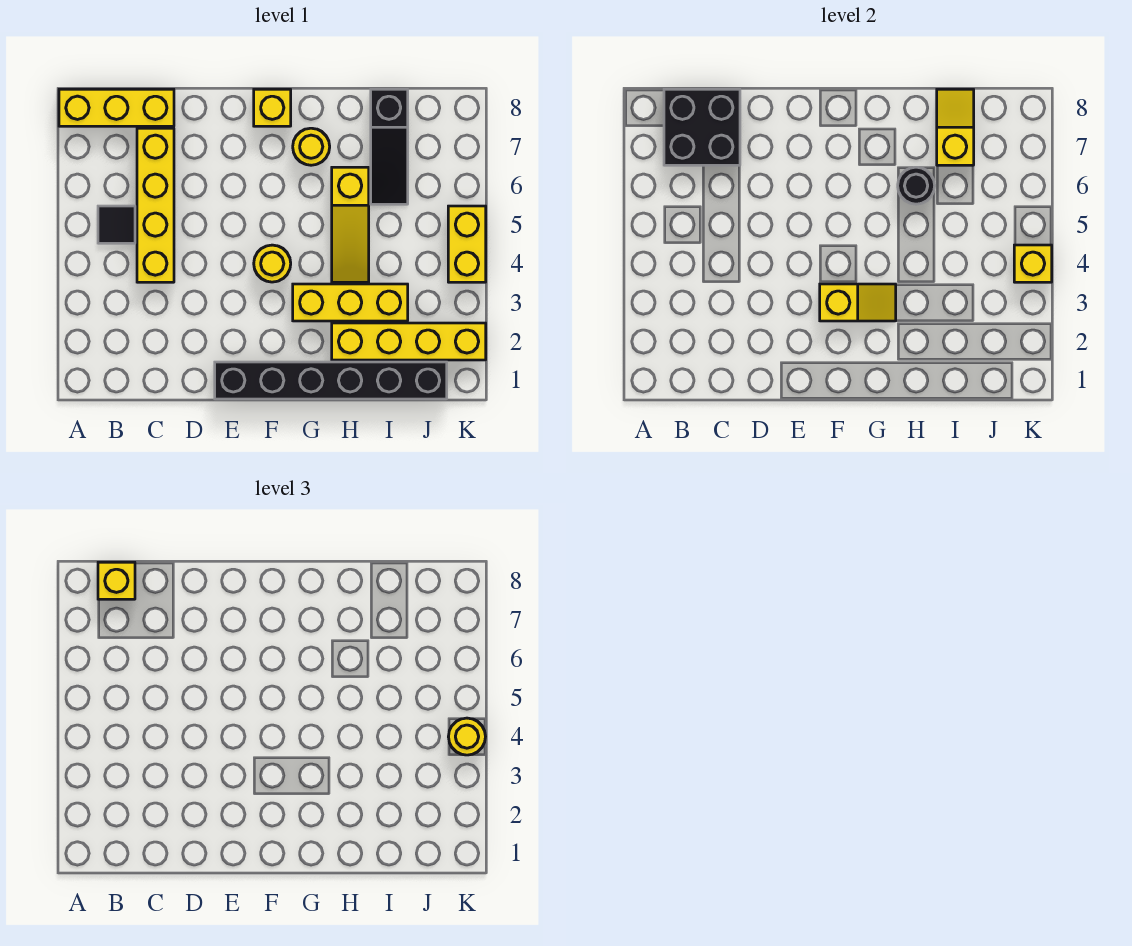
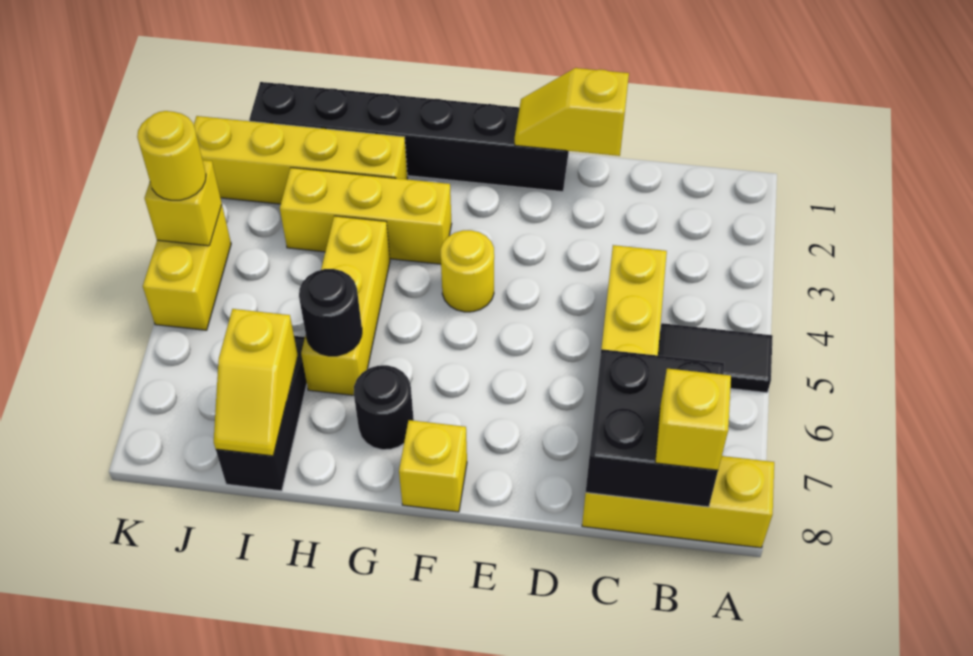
black 1x1 tile [98,206,135,243] -> black 1x2 tile [658,323,773,393]
yellow 1x2 slope [820,284,896,321] -> yellow 1x2 slope moved to [515,68,629,156]
yellow 1x1 round brick [293,128,330,165] -> black 1x1 round brick [354,365,414,450]
yellow 1x3 slope [332,167,369,282] -> yellow 1x3 brick [301,216,390,395]

